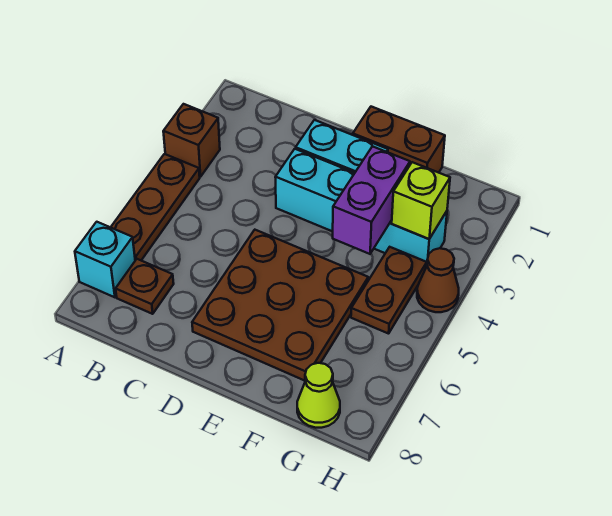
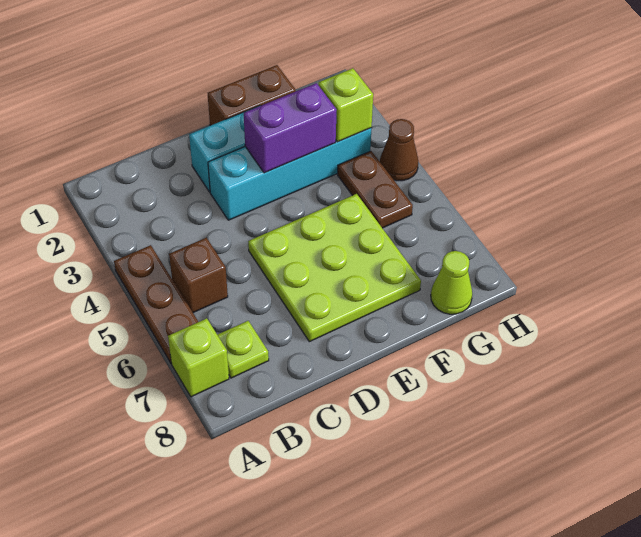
brown 1x1 brick [163,104,220,177] -> brown 1x1 brick moved to [169,238,228,313]
cyan 1x1 brick [75,222,135,297] -> lime 1x1 brick [168,318,229,397]
brown 1x1 plate [116,259,174,314] -> lime 1x1 plate [218,321,269,378]
brown 3x3 plate [192,230,368,381] -> lime 3x3 plate [248,194,421,342]
purple 1x2 brick [333,146,410,254] -> purple 1x2 brick turned to [244,83,337,173]

